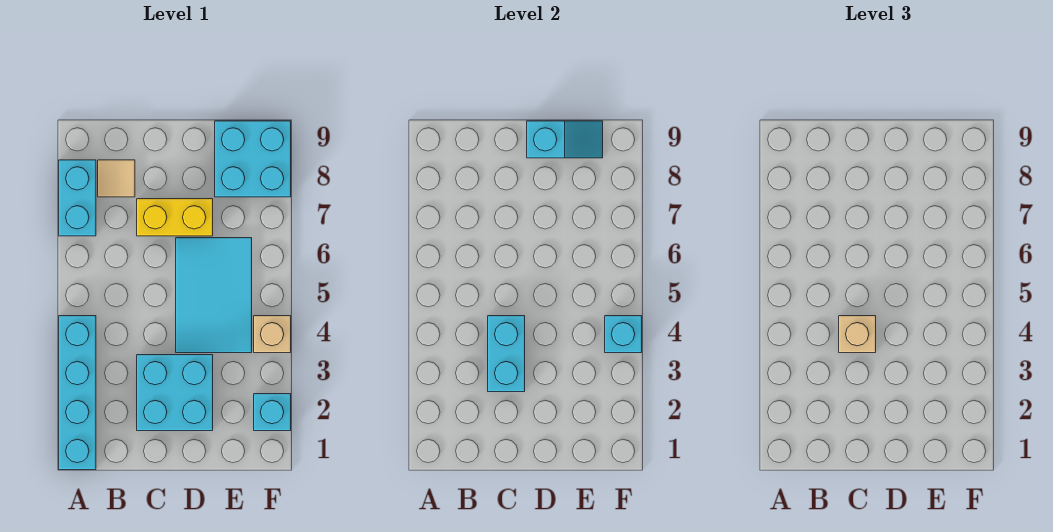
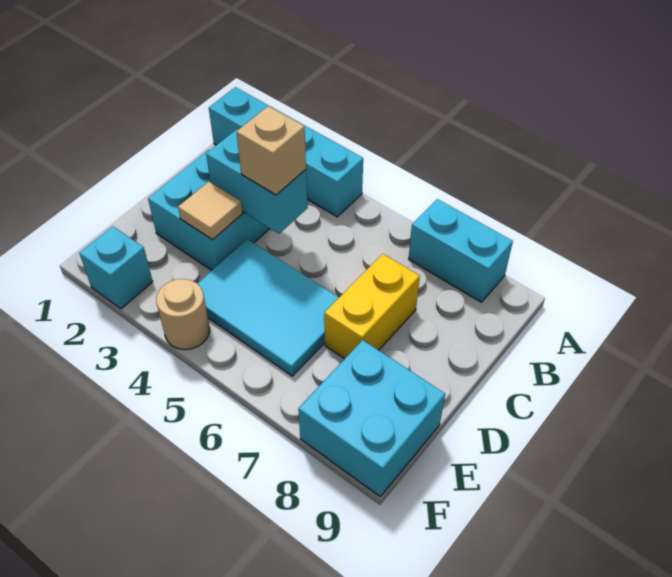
tan 1x1 tile [98,160,135,197] -> tan 1x1 tile moved to [178,182,243,240]
cyan 1x2 slope [527,121,603,158] -> none
tan 1x1 brick [254,316,291,353] -> tan 1x1 round brick [156,279,210,350]
cyan 1x1 brick [605,316,642,353] -> none

